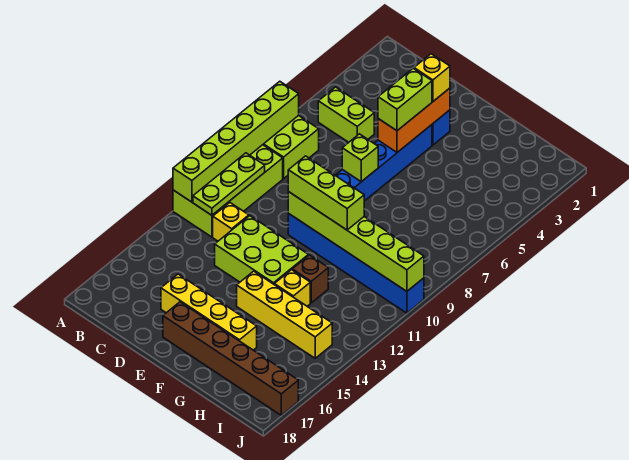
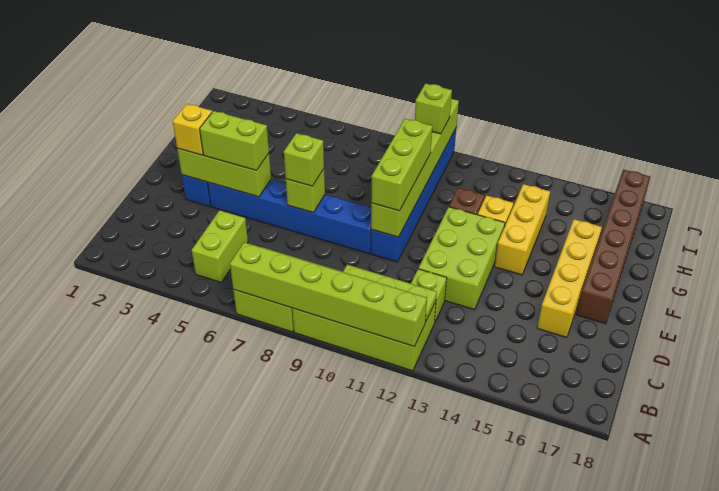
yellow 1x1 brick [213,203,249,241] -> lime 1x1 brick [411,269,447,323]
orange 1x3 brick [378,88,450,152] -> lime 1x3 brick [177,148,271,197]
none -> lime 1x1 brick [284,133,324,186]
yellow 1x4 brick [237,271,332,358] -> yellow 1x3 brick [495,184,550,275]
none -> lime 1x1 brick [415,83,452,134]

